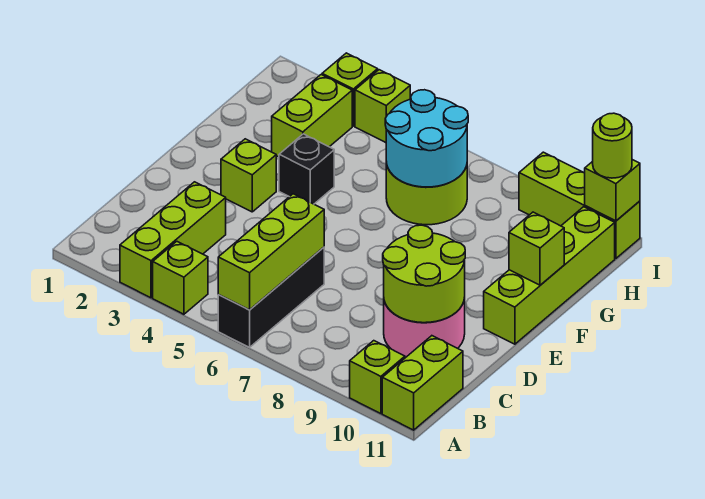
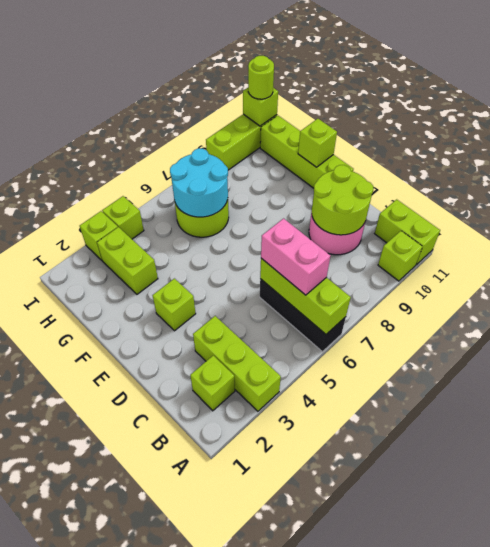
lime 1x1 brick [153,241,208,314] -> lime 1x1 brick moved to [190,356,235,411]
none -> pink 1x2 brick [261,219,330,295]
black 1x1 brick [279,134,334,204] -> none

